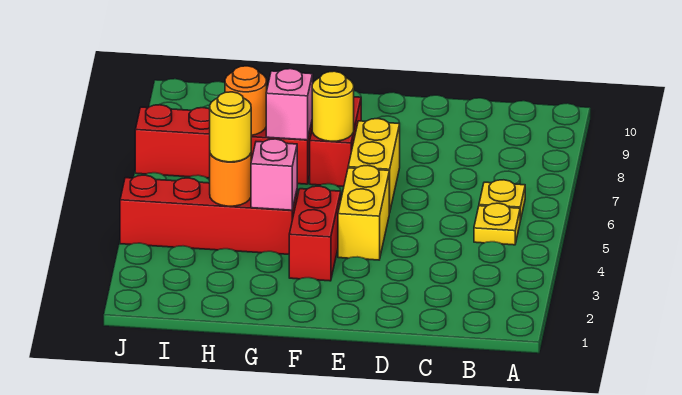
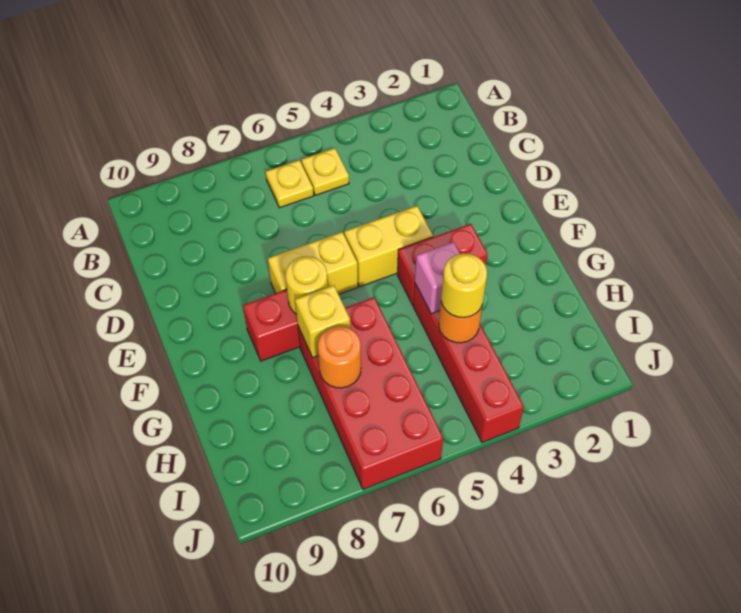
red 1x4 brick [135,105,312,184] -> red 2x4 brick [298,297,443,489]
pink 1x1 brick [266,69,313,140] -> yellow 1x1 brick [295,285,350,358]

